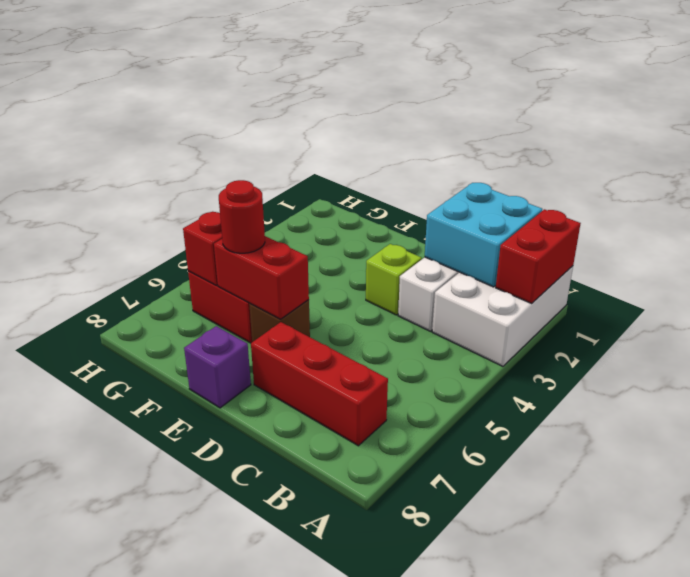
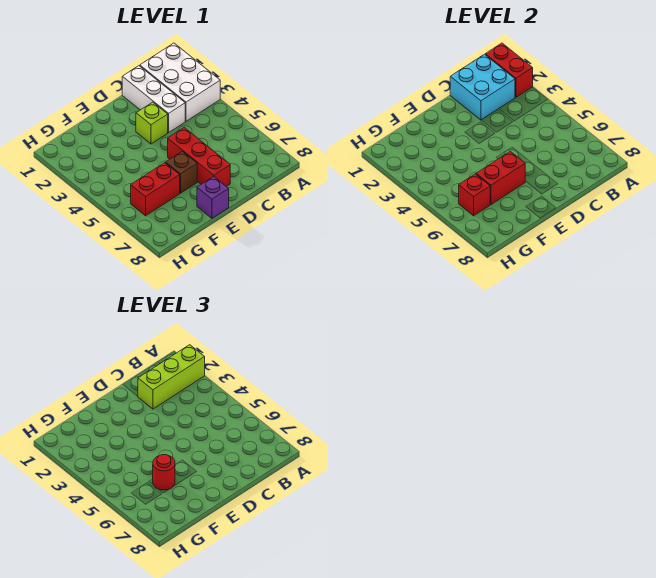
none -> lime 1x3 brick [138,345,205,409]
red 1x3 brick [251,322,388,446] -> red 1x3 brick turned to [168,128,230,187]

